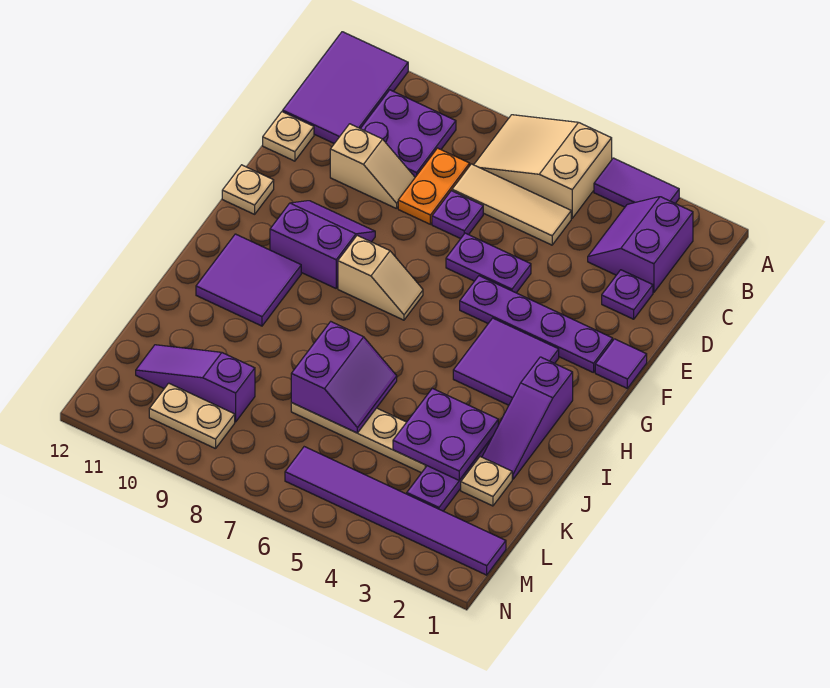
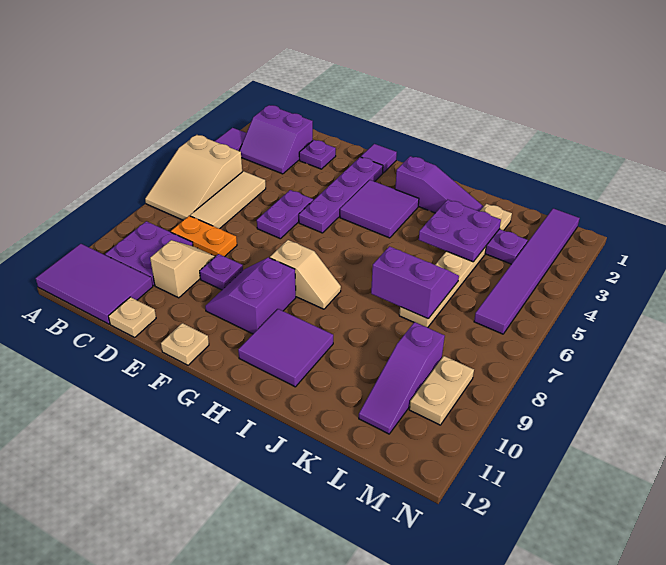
purple 1x1 plate [432,191,483,239] -> purple 1x1 plate moved to [200,254,243,290]
tan 1x2 slope [338,235,423,320] -> tan 1x2 slope turned to [270,240,341,309]

